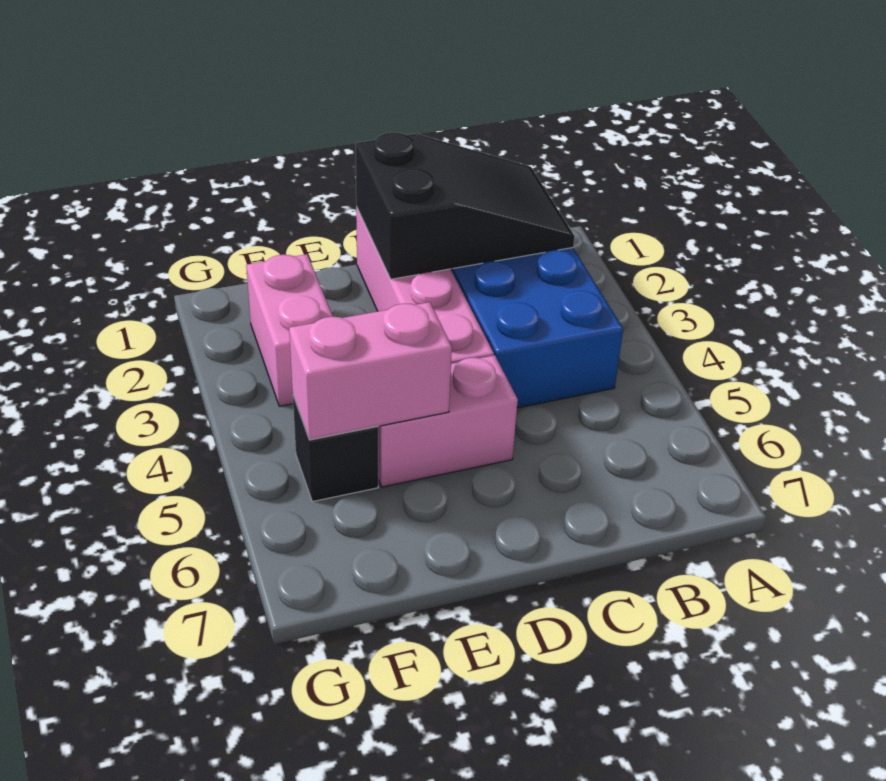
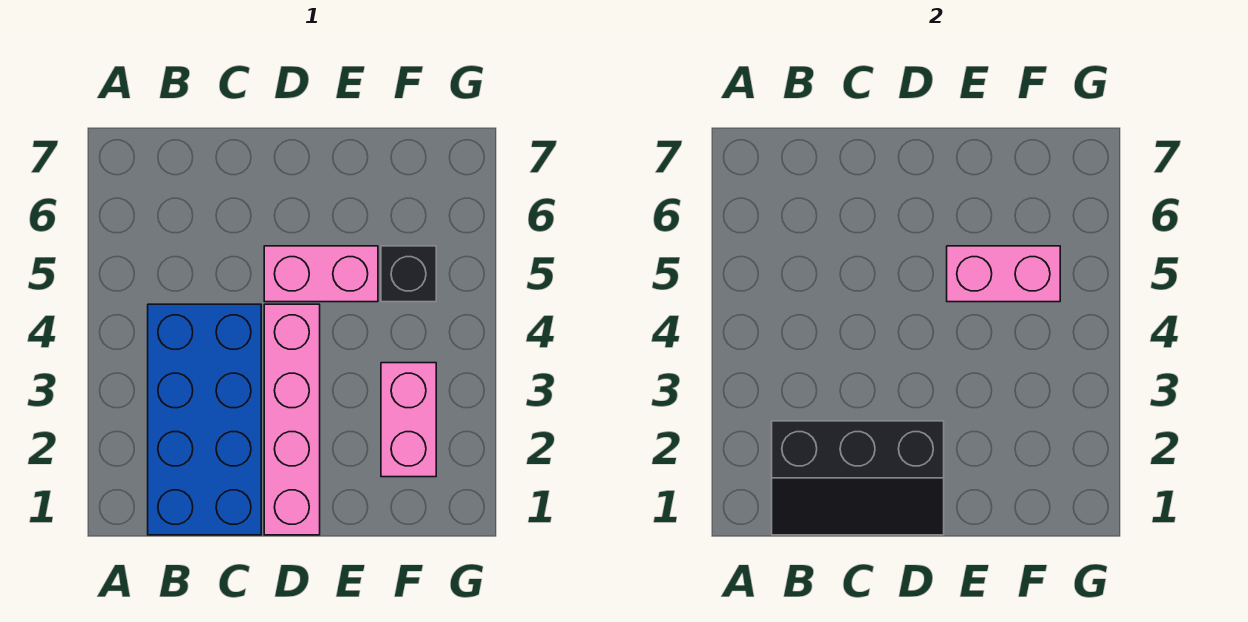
black 2x3 slope [356,132,575,279] -> black 2x3 slope turned to [772,421,944,535]

